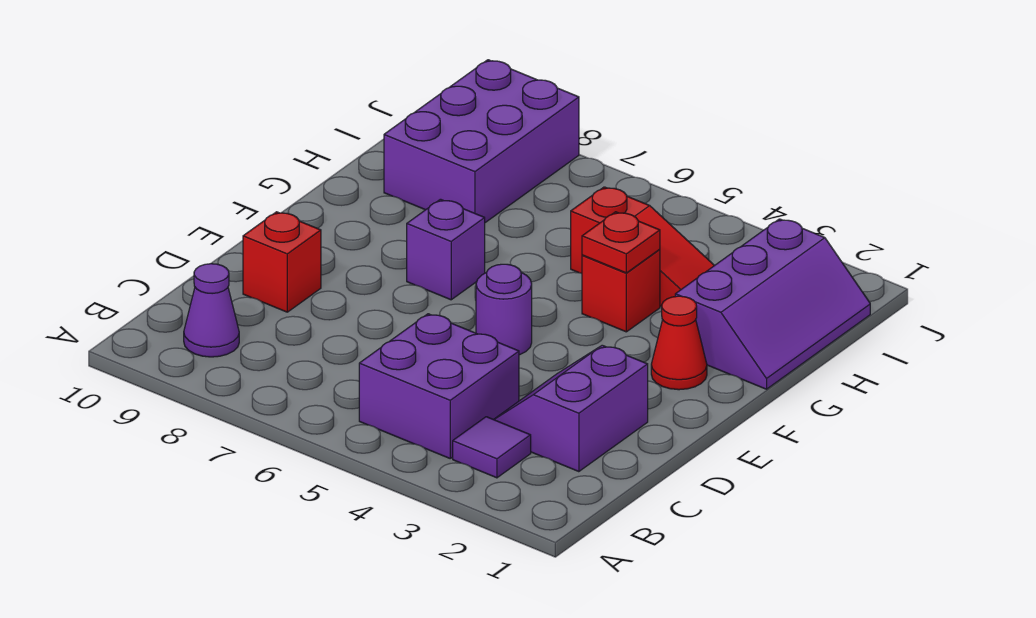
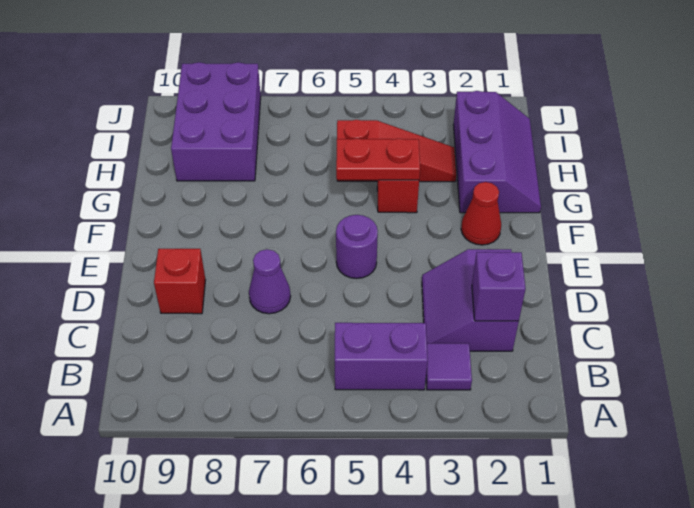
purple 2x2 brick [359,314,519,458] -> purple 1x2 brick [335,323,428,390]
purple 1x1 cone [184,264,239,357] -> purple 1x1 cone moved to [249,249,291,314]
purple 1x1 brick [407,199,485,300] -> purple 1x1 brick moved to [472,252,526,321]
red 1x1 plate [582,212,660,273] -> red 1x2 plate [336,138,420,180]

